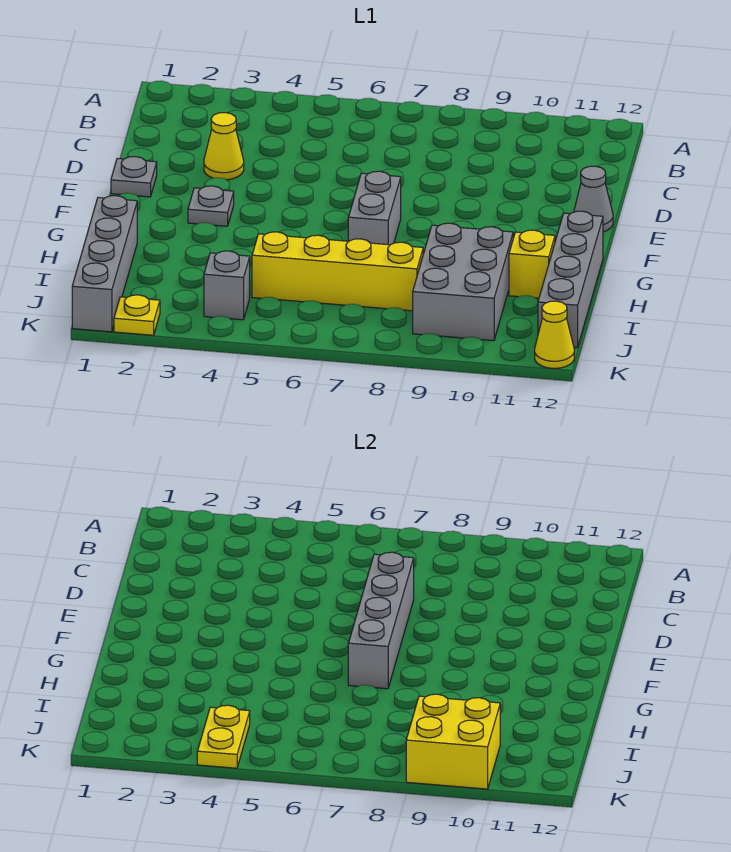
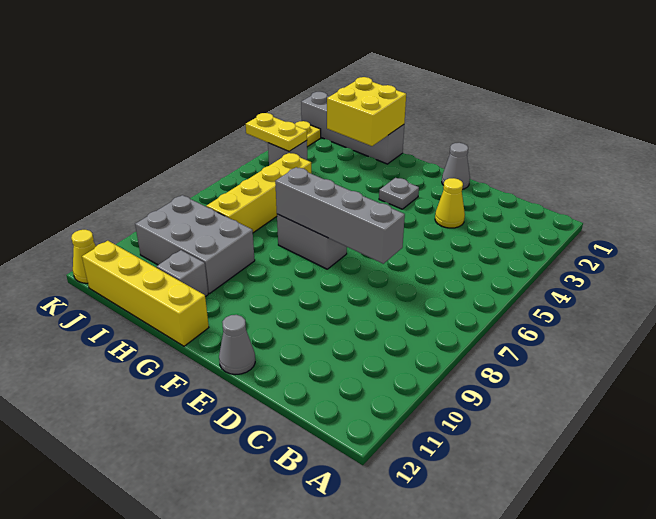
grey 1x1 plate [111,157,157,197] -> grey 1x1 cone [442,143,470,189]
grey 1x4 brick [538,211,603,347] -> yellow 1x4 brick [82,241,209,346]
yellow 1x1 brick [509,230,555,298] -> grey 1x1 brick [156,250,208,297]
yellow 2x2 brick [406,694,500,789] -> yellow 2x2 brick moved to [327,77,406,146]

